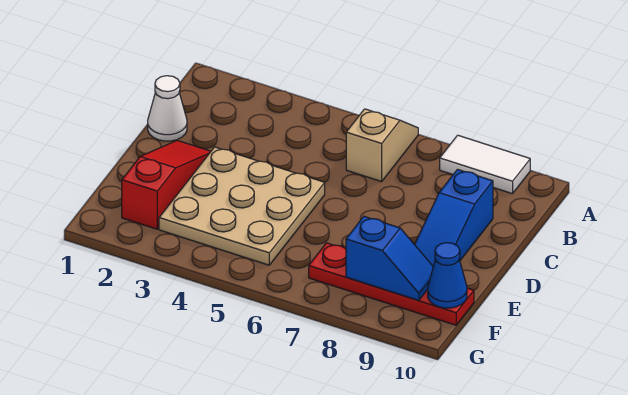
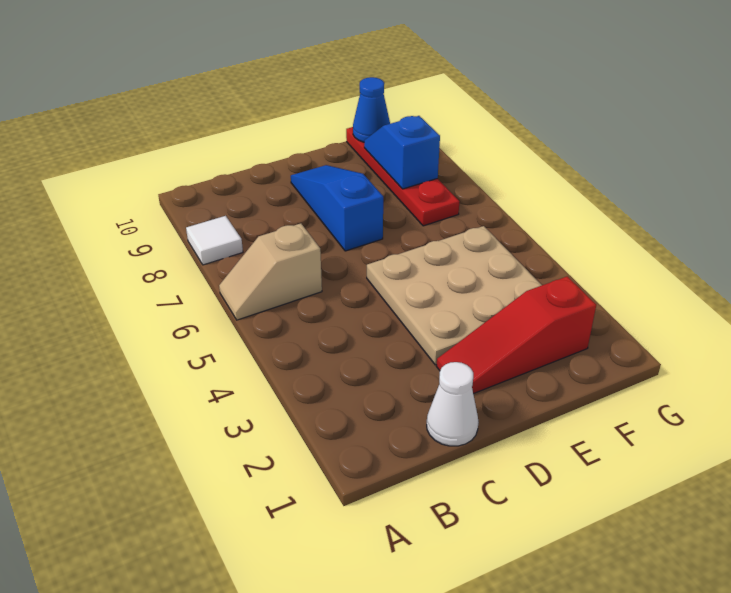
white 1x2 tile [440,135,530,194] -> white 1x1 tile [186,216,243,265]
blue 1x3 slope [415,169,493,266] -> blue 1x3 slope turned to [291,165,383,251]

